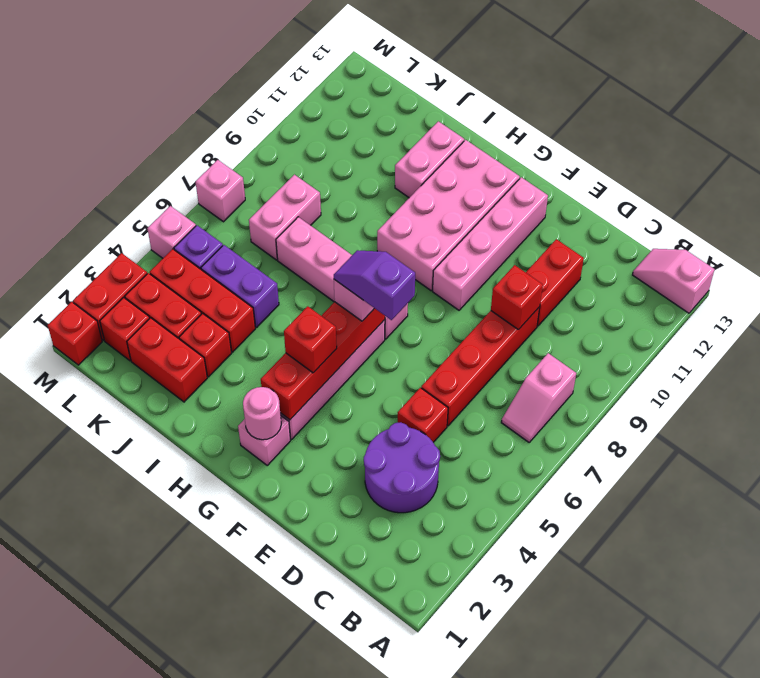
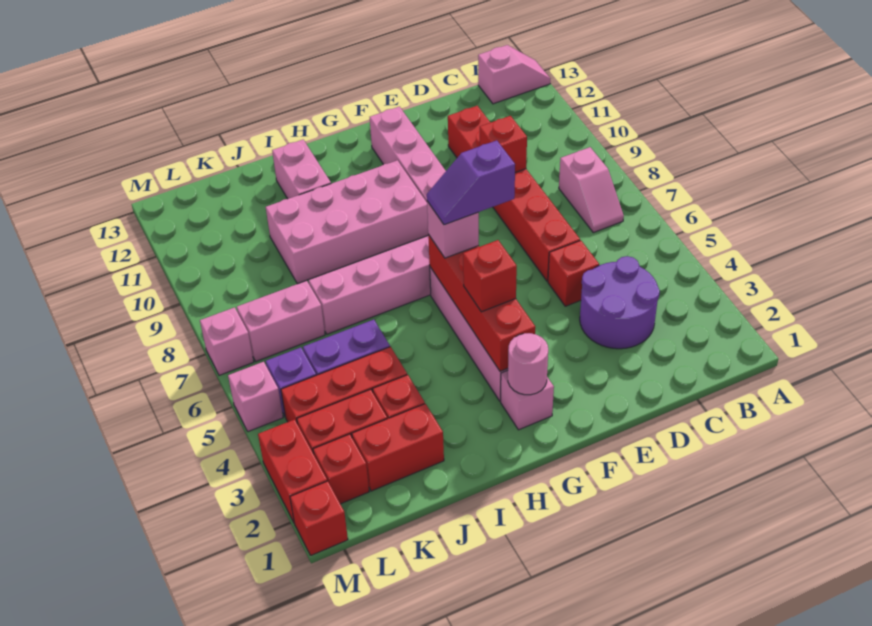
pink 1x2 slope [633,249,715,313] -> pink 1x2 slope turned to [478,45,550,104]
pink 2x4 brick [377,140,520,291] -> pink 2x4 brick turned to [266,160,429,284]
pink 1x2 brick [249,175,321,260] -> pink 1x2 brick turned to [237,281,325,361]

